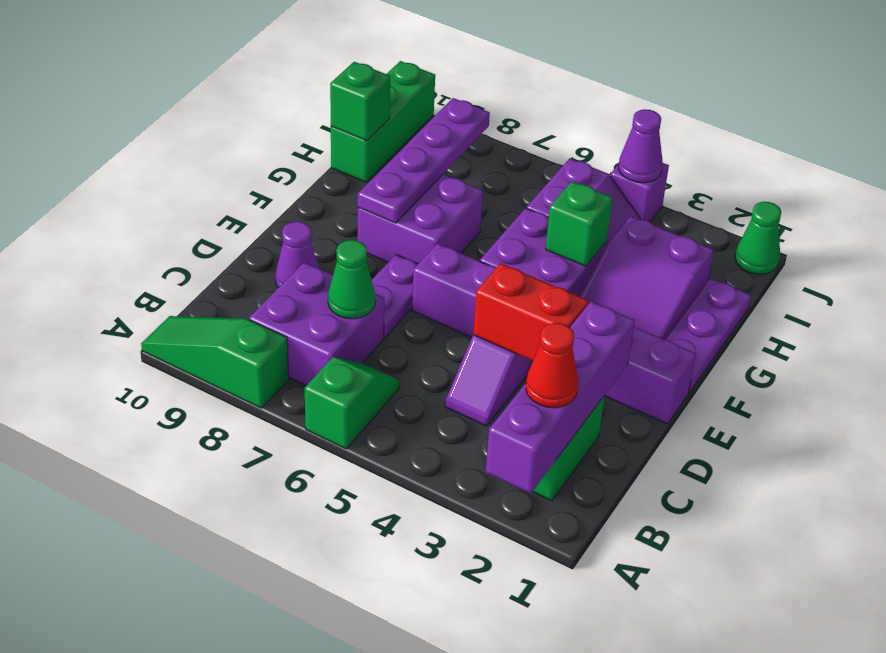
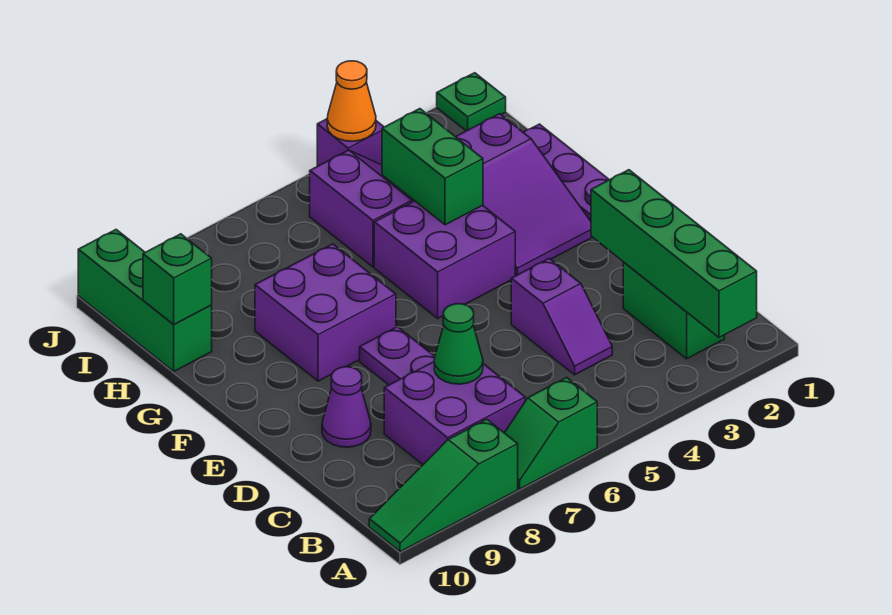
purple 1x4 brick [486,302,635,494] -> green 1x4 brick [591,170,757,337]
green 1x2 slope [305,357,399,449] -> green 1x2 slope turned to [505,377,597,489]
red 1x1 cone [526,323,578,408] -> none
red 1x2 brick [473,263,588,361] -> none
purple 1x6 brick [412,243,696,424] -> none
purple 1x4 plate [358,98,490,223] -> none
green 1x1 brick [546,181,613,266] -> green 1x2 brick [382,109,483,225]
green 1x1 cone [735,202,781,274] -> green 1x1 plate [437,73,506,131]
purple 1x1 cone [619,109,663,183] -> orange 1x1 cone [327,61,376,141]

